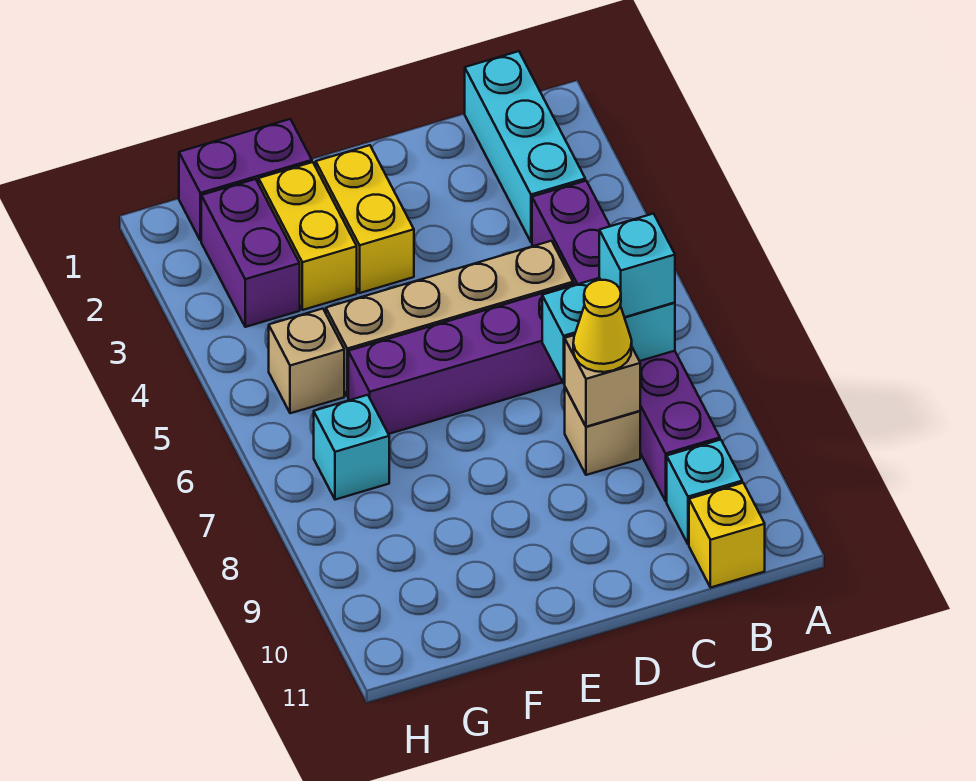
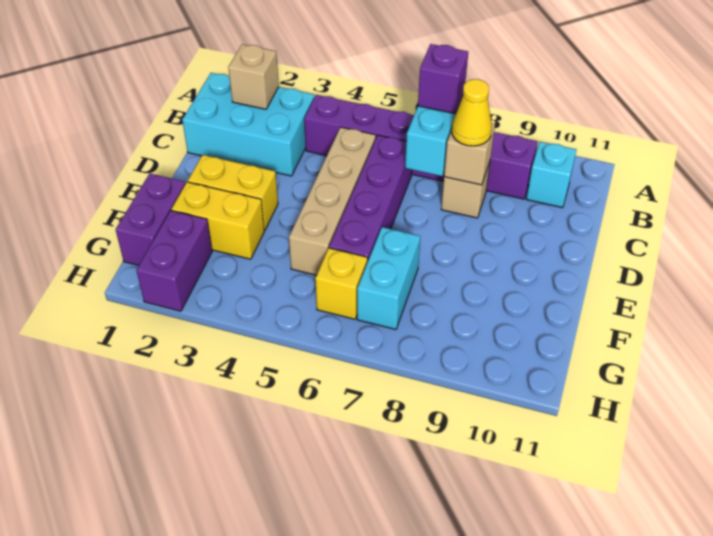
cyan 1x3 brick [465,51,585,242] -> cyan 2x3 brick [182,73,314,176]
cyan 1x1 brick [599,214,675,317] -> purple 1x1 brick [418,44,468,114]
yellow 1x1 brick [689,483,765,588] -> yellow 1x1 brick moved to [315,248,367,319]
purple 1x2 brick [201,179,300,327] -> purple 1x2 brick turned to [136,211,212,311]
tan 1x1 brick [269,309,344,413] -> tan 1x1 brick moved to [228,44,279,109]
cyan 1x1 brick [314,395,389,500] -> cyan 1x2 brick [357,227,420,329]

